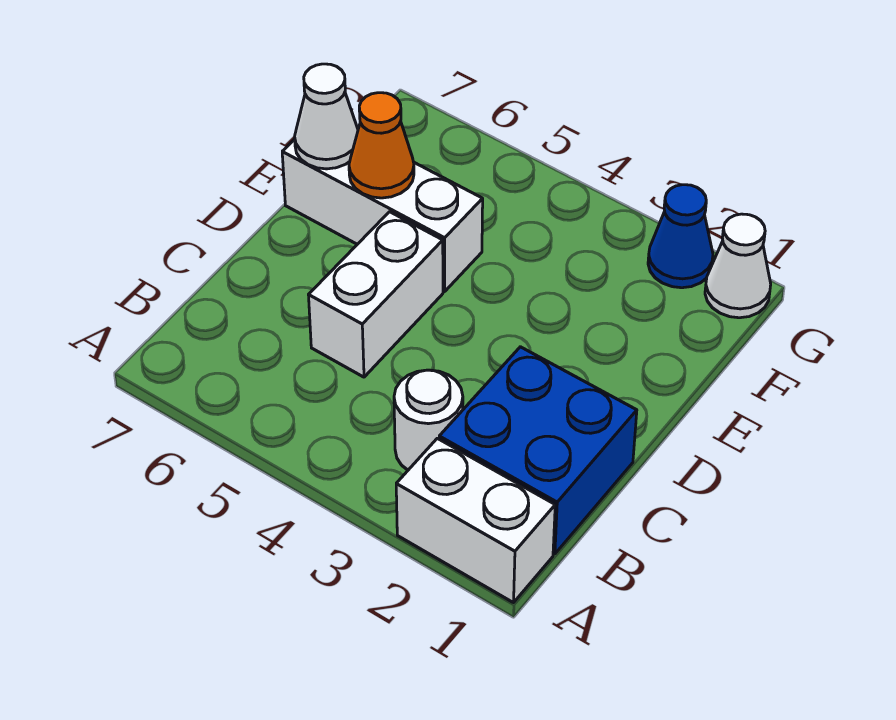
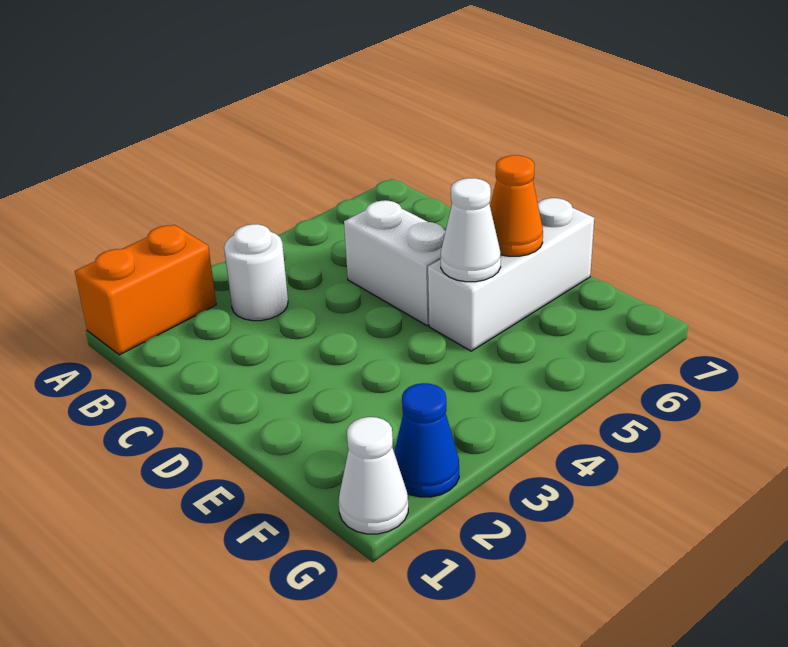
white 1x2 brick [396,438,555,603] -> orange 1x2 brick [75,225,216,355]
blue 2x2 brick [439,347,637,554] -> none
white 1x1 cone [295,64,358,169] -> white 1x1 cone moved to [441,178,501,282]

